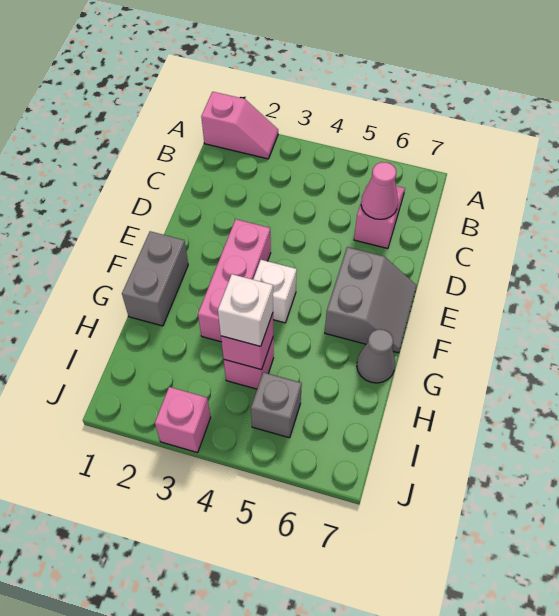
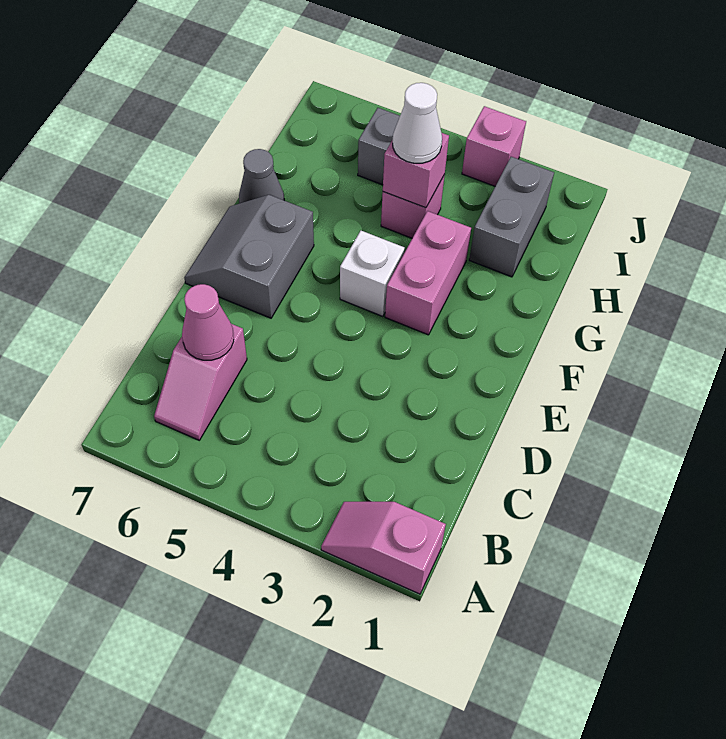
pink 1x3 brick [198,219,271,342] -> pink 1x2 brick [385,211,471,335]
grey 1x2 brick [122,231,188,326] -> grey 1x2 brick moved to [469,157,554,277]
white 1x1 brick [218,274,273,346] -> white 1x1 cone [393,83,442,163]

